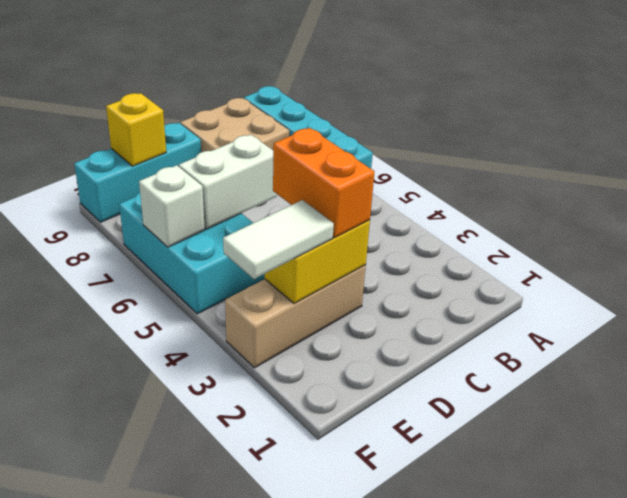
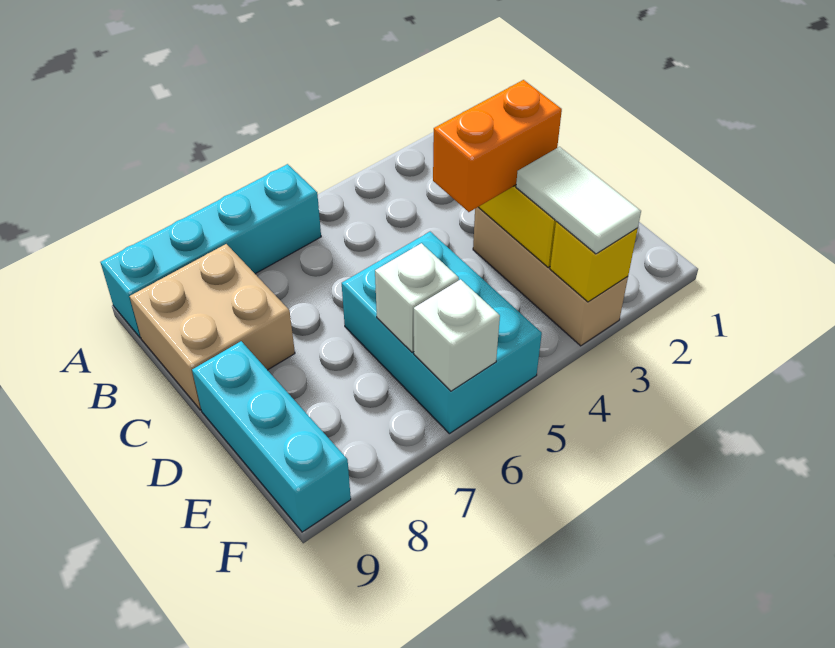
white 1x2 brick [179,135,277,229] -> white 1x1 brick [375,243,459,352]
cyan 2x3 brick [119,193,265,314] -> cyan 2x3 brick turned to [342,232,542,434]
yellow 1x1 brick [106,93,166,166] -> yellow 1x1 brick moved to [550,221,638,302]

